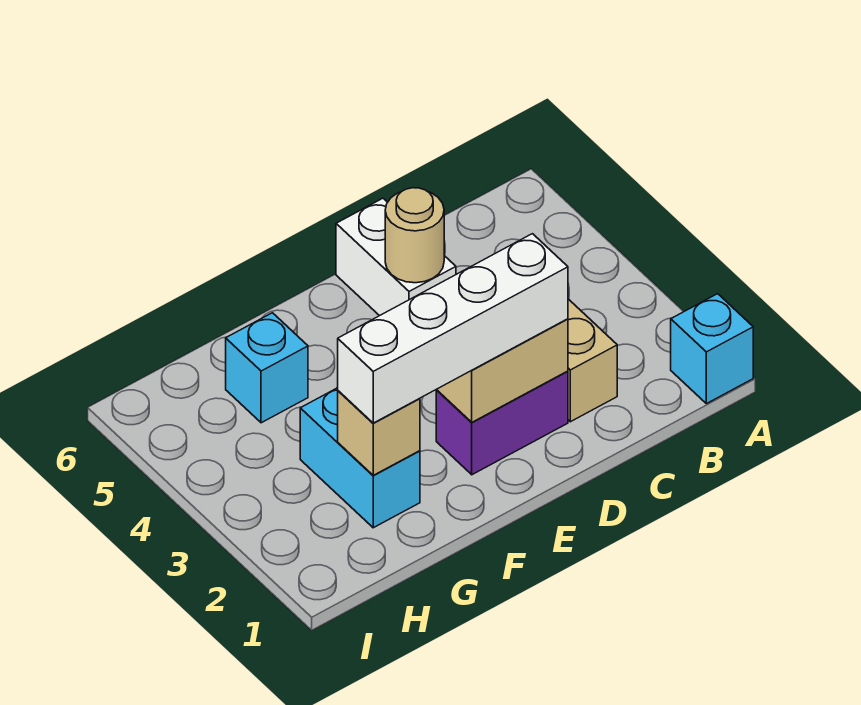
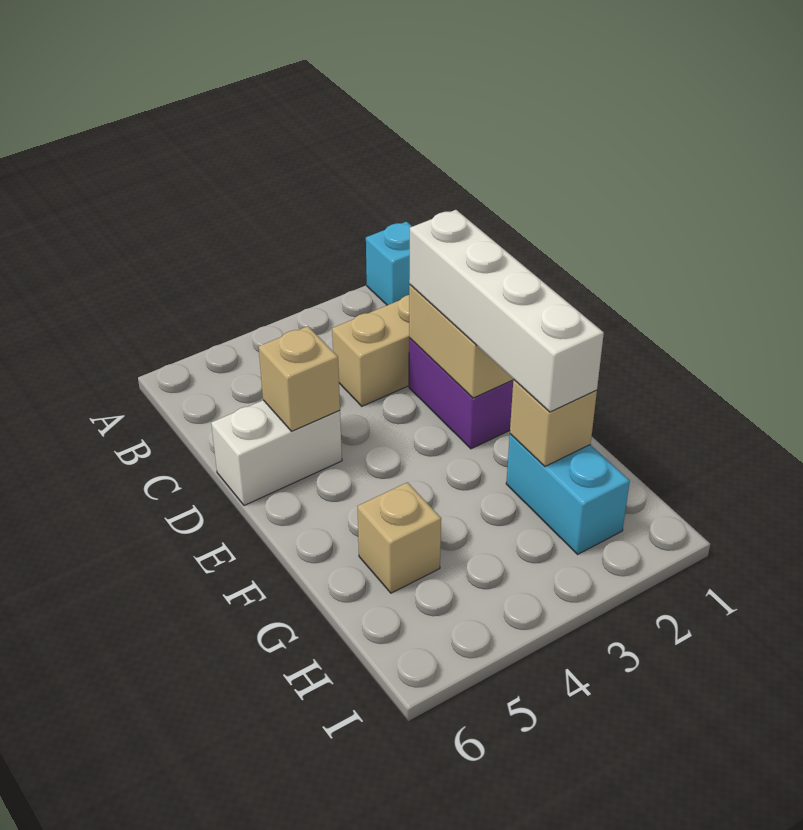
tan 1x1 round brick [385,188,444,283] -> tan 1x1 brick [259,326,340,431]
cyan 1x2 brick [300,388,420,528] -> cyan 1x2 brick turned to [506,434,630,554]
cyan 1x1 brick [226,313,308,423] -> tan 1x1 brick [357,482,441,593]

